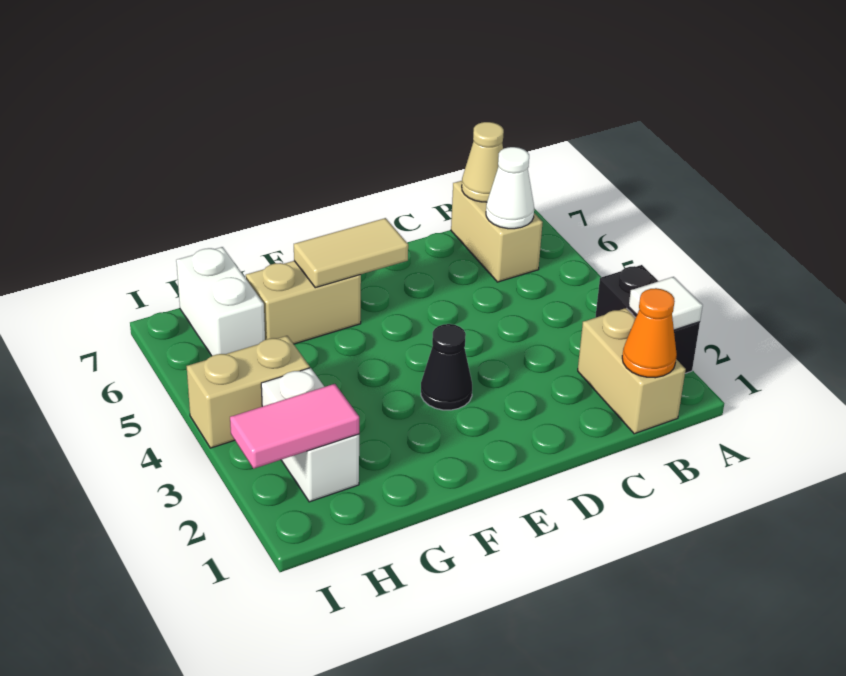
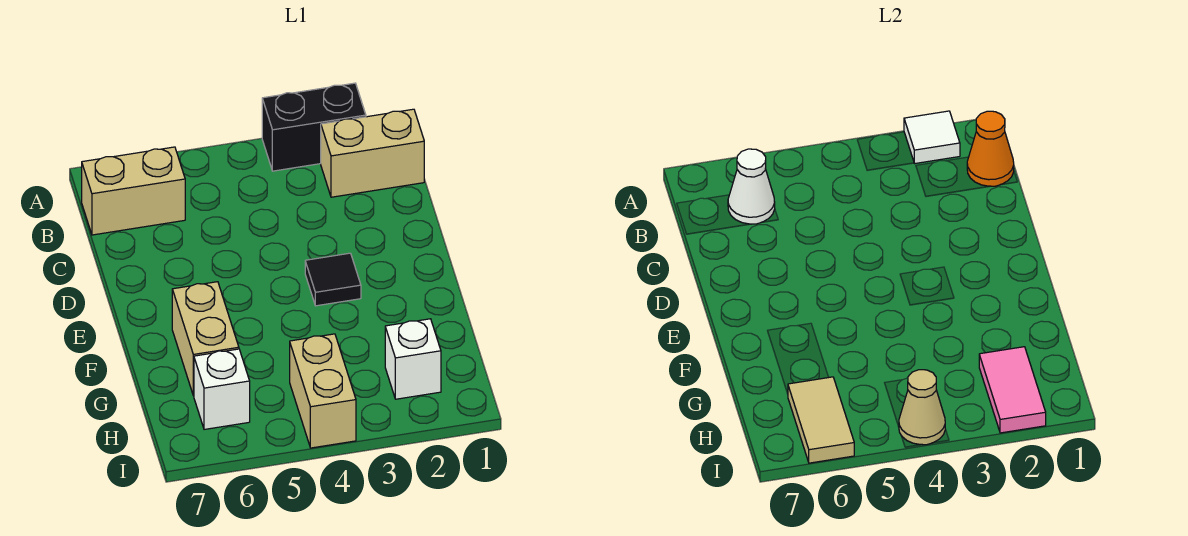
tan 1x1 cone [462,122,504,202] -> tan 1x1 cone moved to [899,370,945,445]
black 1x1 cone [421,324,472,410] -> black 1x1 tile [305,253,361,306]
tan 1x2 tile [294,218,408,288] -> tan 1x2 tile moved to [788,377,854,463]
white 1x2 brick [261,368,359,502] -> white 1x1 brick [385,319,441,399]
white 1x2 brick [176,247,265,356] -> white 1x1 brick [194,349,250,429]

